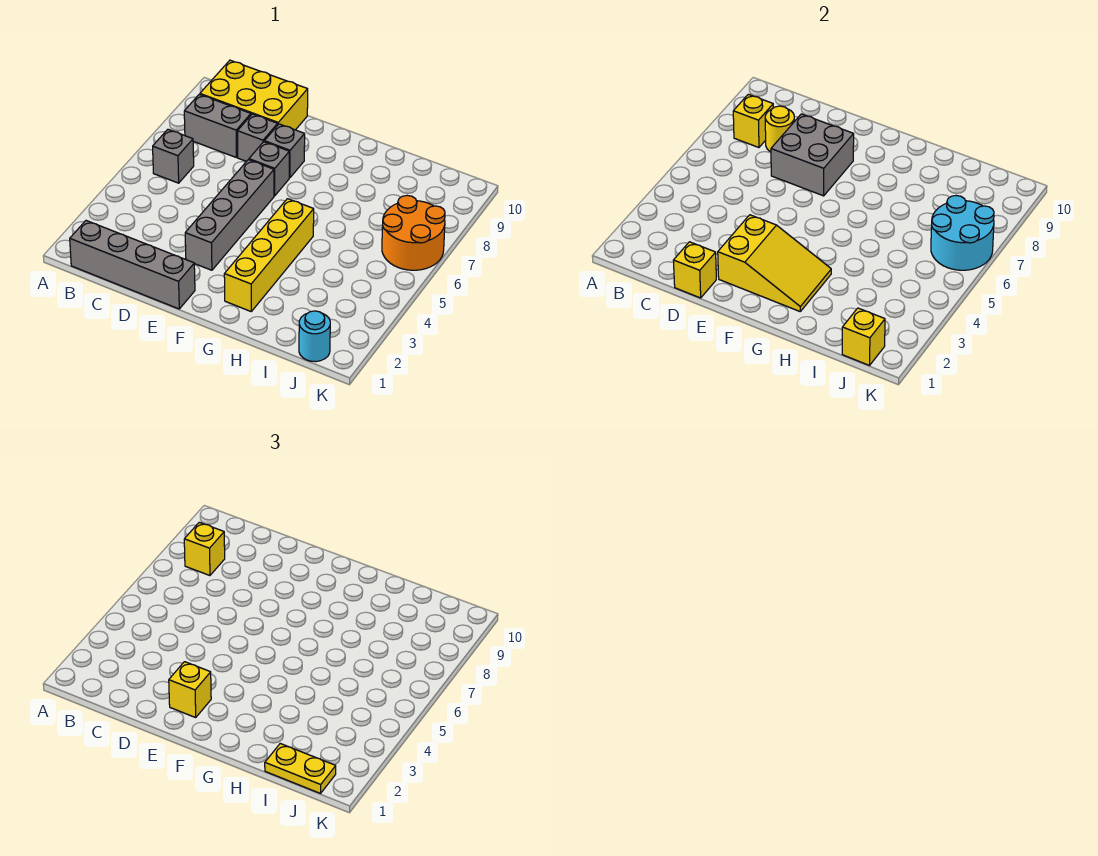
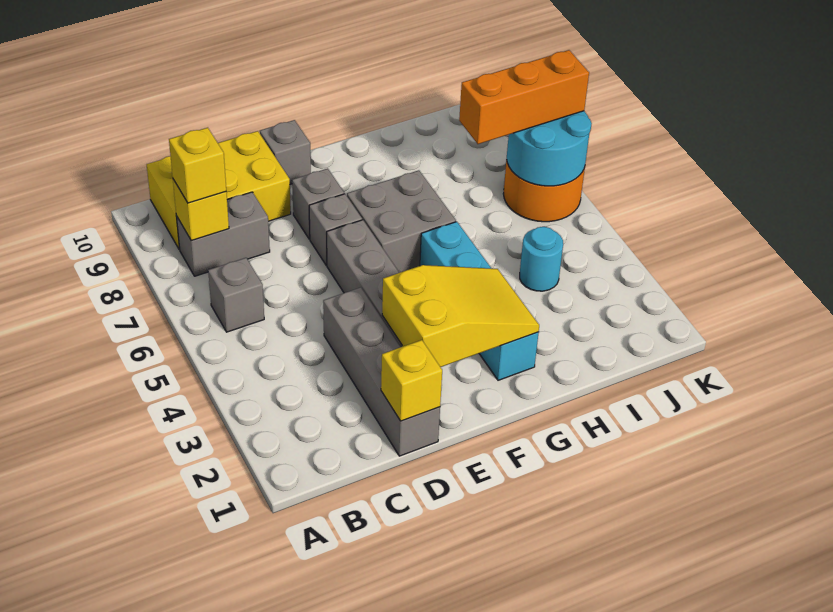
grey 1x4 brick [70,221,195,309] -> grey 1x4 brick turned to [323,288,440,456]
yellow 1x1 round brick [765,106,794,152] -> none
grey 2x2 brick [771,114,854,196] -> grey 2x2 brick moved to [347,170,456,273]
grey 1x1 brick [238,114,278,161] -> grey 1x1 brick moved to [260,120,311,184]
yellow 1x1 brick [169,662,211,717] -> none
yellow 1x4 brick [224,199,314,311] -> cyan 1x4 brick [420,222,539,380]
yellow 1x2 plate [265,744,336,793] -> none
none -> orange 1x3 brick [459,50,589,144]
cyan 1x1 round brick [299,311,330,362] -> cyan 1x1 round brick moved to [520,227,563,291]
yellow 1x1 brick [842,308,885,365] -> none

